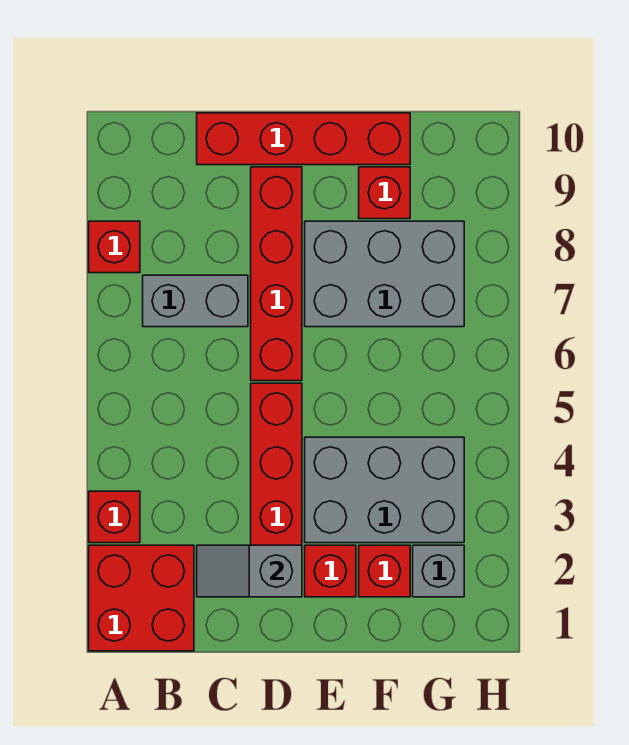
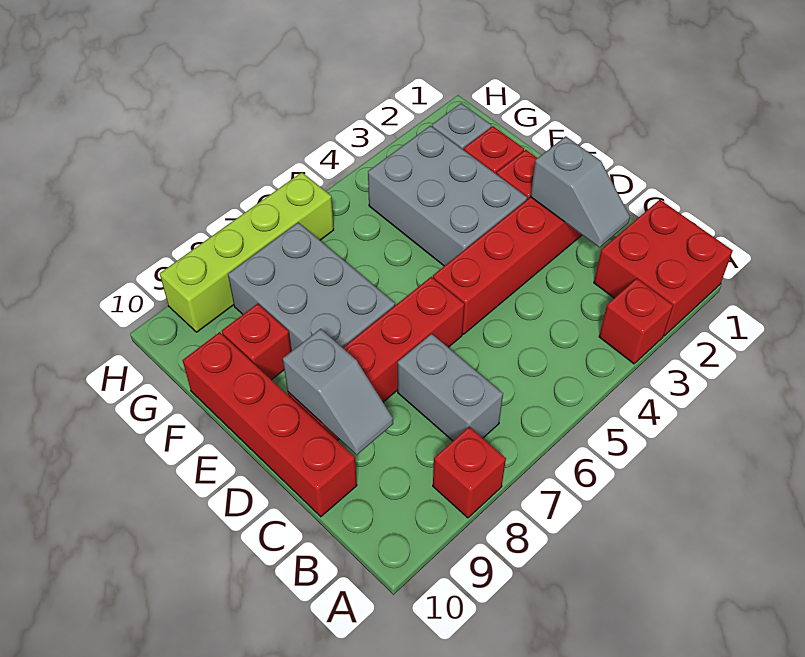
none -> grey 1x2 slope [283,329,393,455]
none -> lime 1x4 brick [160,172,334,332]

